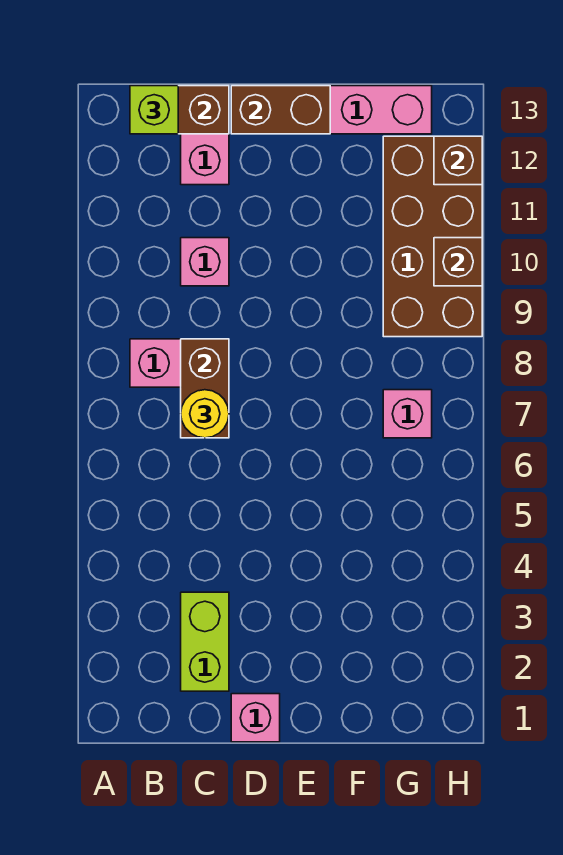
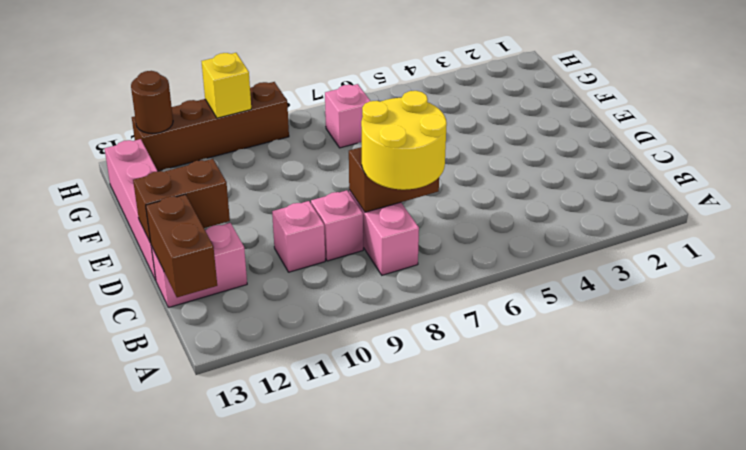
lime 1x1 brick [130,86,178,134] -> none
lime 1x2 brick [181,592,229,691] -> none
yellow 1x1 round brick [181,390,229,438] -> yellow 2x2 round brick [361,91,447,190]
pink 1x1 brick [231,694,280,742] -> pink 1x1 brick moved to [311,190,363,261]
brown 1x2 brick [231,86,330,134] -> brown 1x2 brick turned to [133,159,230,243]
brown 2x4 brick [383,136,482,337] -> brown 1x4 brick [132,82,289,171]
brown 1x1 brick [434,238,482,286] -> yellow 1x1 brick [202,53,251,118]
brown 1x1 brick [434,136,482,185] -> brown 1x1 round brick [131,71,173,133]

